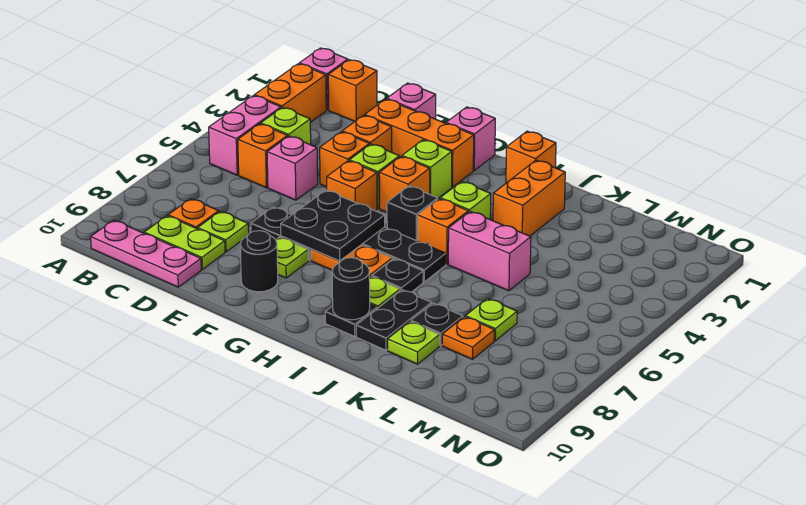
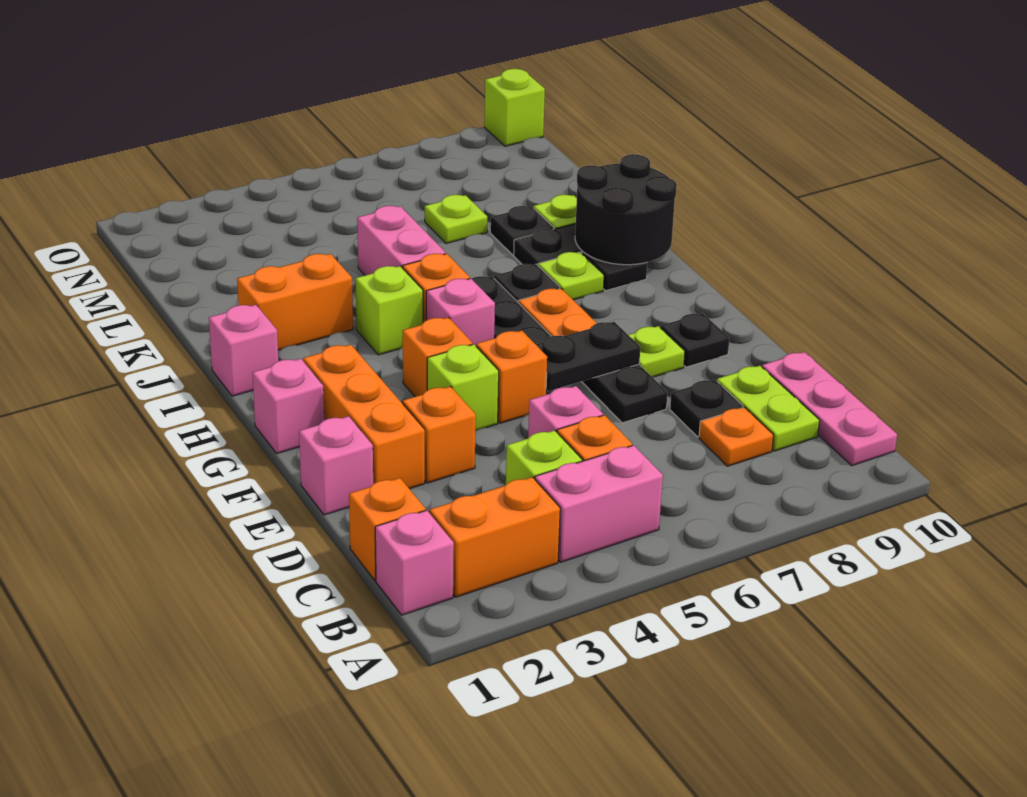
lime 1x1 plate [198,211,249,252] -> black 1x1 plate [670,379,743,437]
orange 1x1 brick [320,132,369,187] -> none
black 2x2 plate [281,190,385,261] -> black 1x2 plate [536,322,640,391]
black 1x1 round brick [240,231,278,292] -> black 1x1 plate [660,313,729,367]
lime 1x1 brick [402,140,452,198] -> lime 1x1 brick moved to [484,69,545,146]
black 1x1 brick [387,186,438,241] -> pink 1x1 brick [426,279,495,346]
orange 1x1 brick [506,131,556,183] -> pink 1x1 brick [209,305,278,396]
black 1x1 round brick [332,258,370,320] -> black 2x2 round brick [575,154,677,265]
orange 1x1 plate [442,317,495,359] -> none

